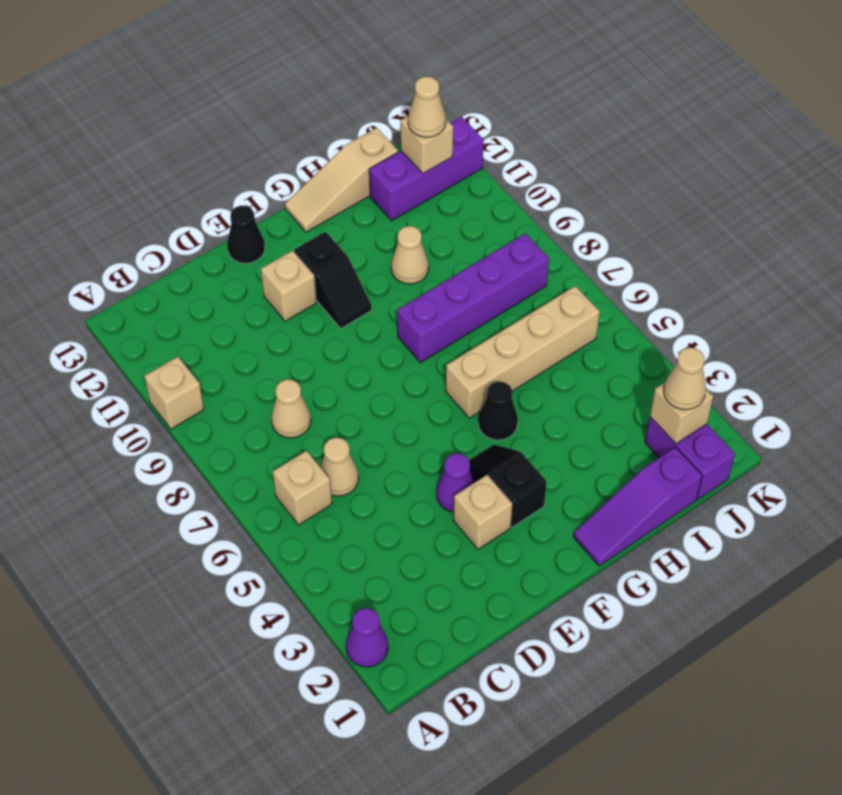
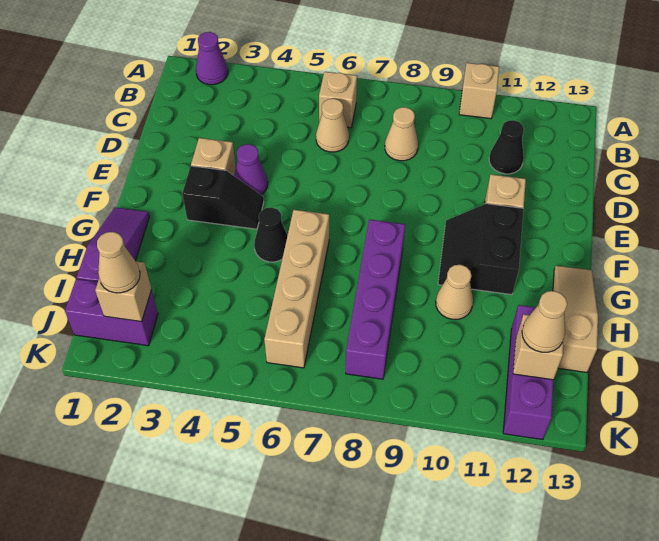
black 1x1 cone [227,205,265,263] -> black 1x1 cone moved to [489,120,524,174]
black 1x2 slope [294,232,372,328] -> black 2x2 slope [438,204,524,295]

